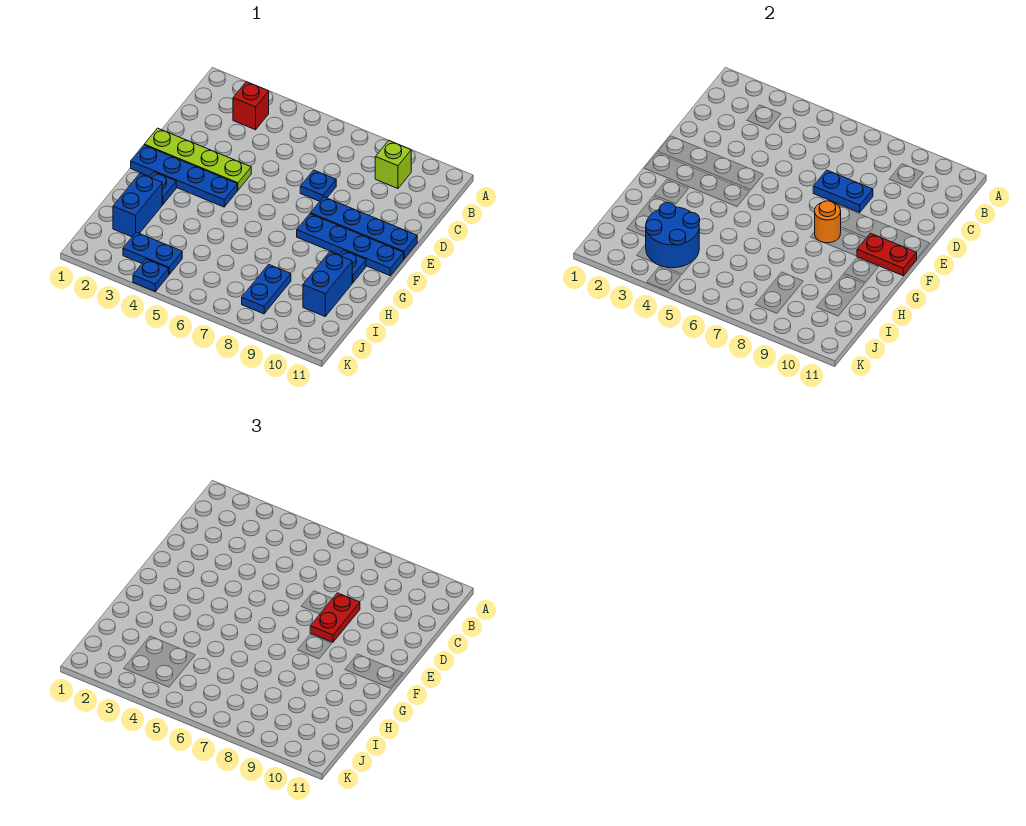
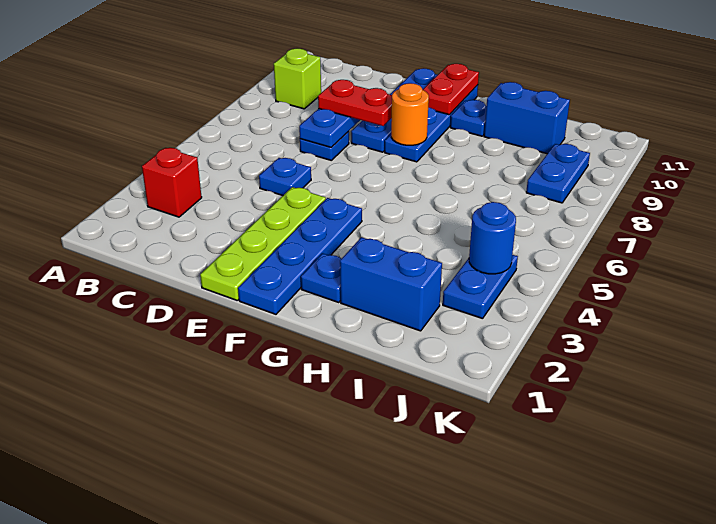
blue 2x2 round brick [646,203,700,268] -> blue 1x1 round brick [469,202,516,274]
blue 1x2 plate [242,264,291,314] -> blue 1x2 plate turned to [526,144,590,203]
blue 1x1 plate [133,259,169,291] -> blue 1x1 plate moved to [259,158,311,196]

